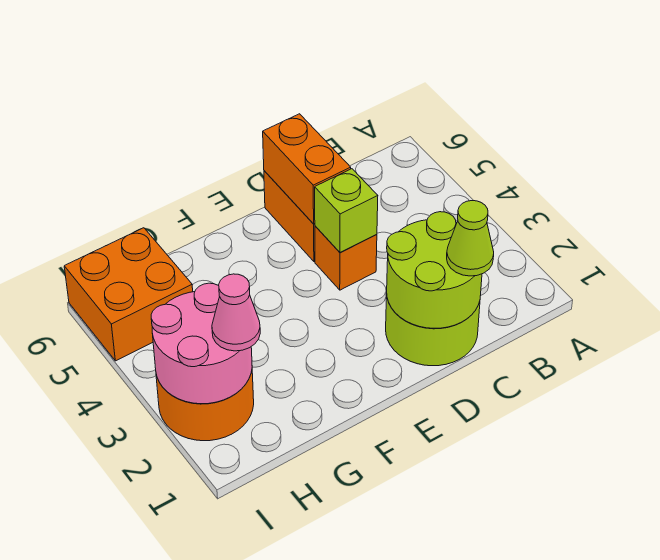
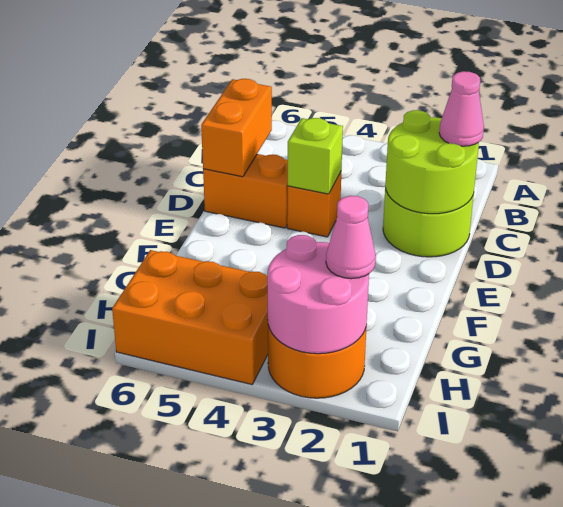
lime 1x1 cone [447,201,494,276] -> pink 1x1 cone [439,71,484,146]
orange 1x2 brick [263,114,351,224] -> orange 1x2 brick turned to [201,79,272,177]
orange 2x2 brick [64,228,193,361] -> orange 2x3 brick [112,250,268,384]

